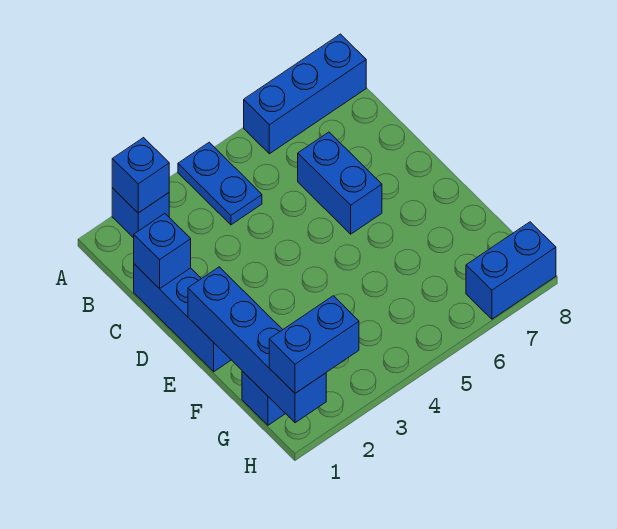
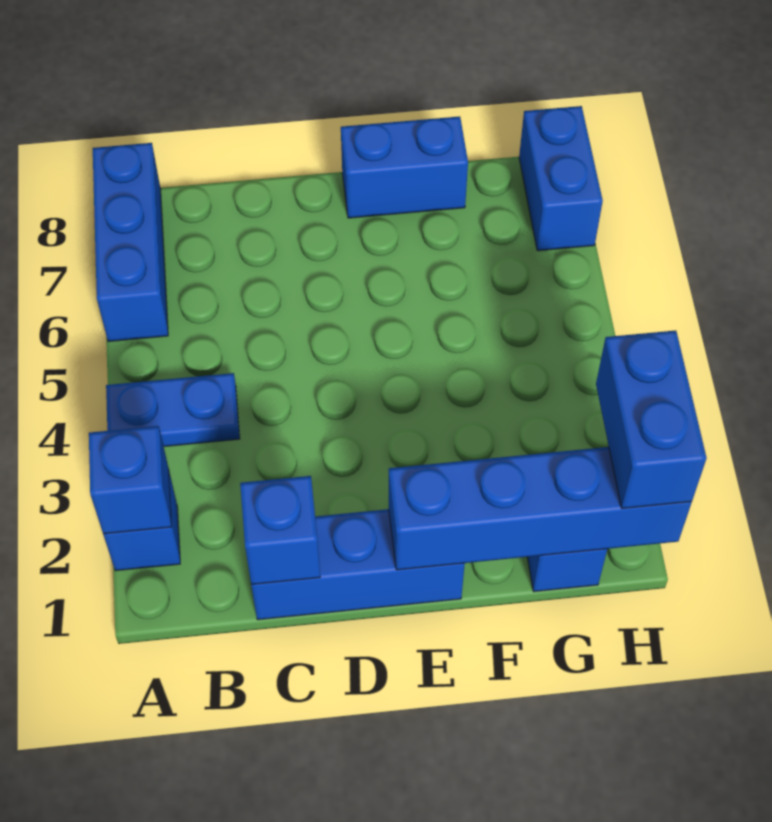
blue 1x2 brick [298,132,382,234] -> blue 1x2 brick moved to [341,116,468,218]

